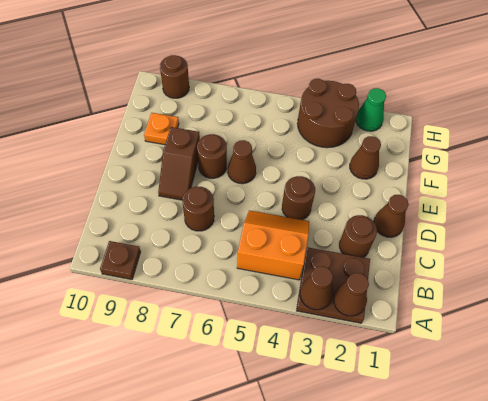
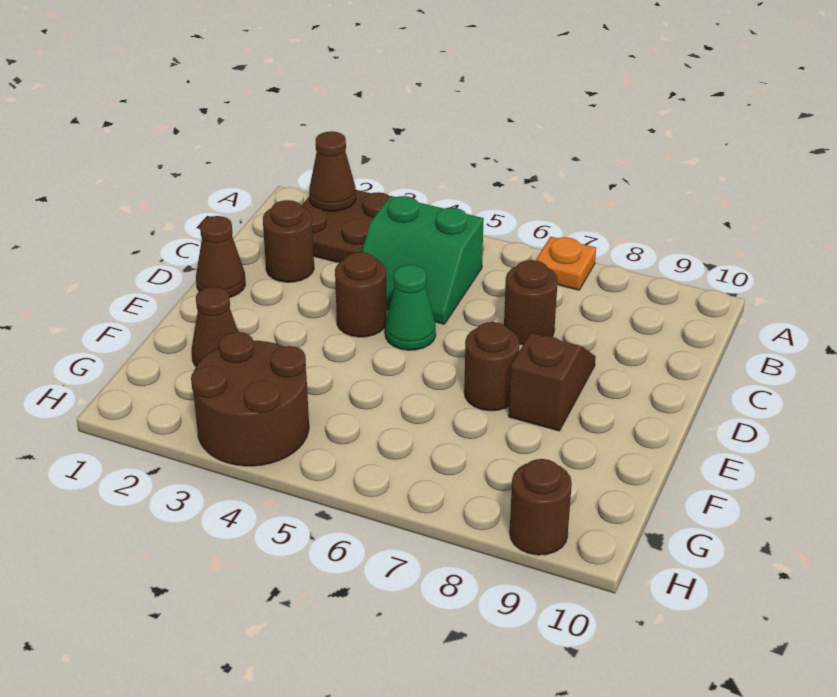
brown 1x1 cone [300,266,333,310] -> none
brown 1x1 plate [100,241,141,280] -> none
orange 2x2 slope [237,210,309,280] -> green 2x2 slope [362,196,484,324]
brown 1x1 cone [228,140,256,184] -> none
orange 1x1 plate [144,113,179,145] -> orange 1x1 plate moved to [536,237,596,290]
green 1x1 cone [356,88,386,131] -> green 1x1 cone moved to [385,265,436,350]

